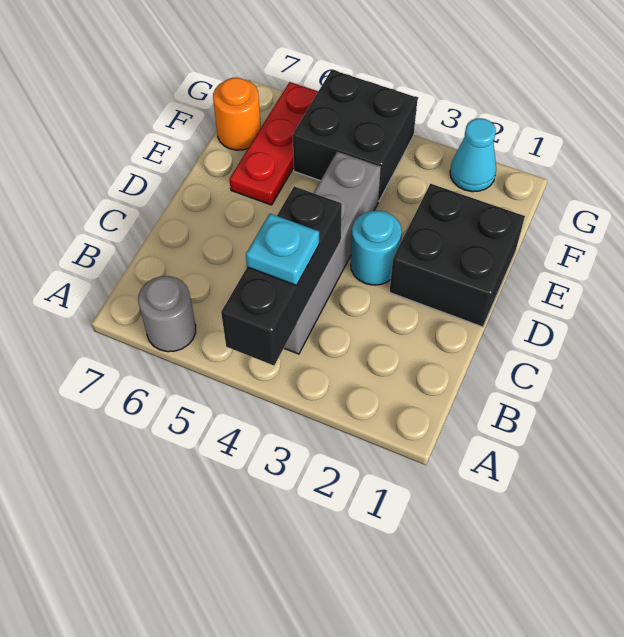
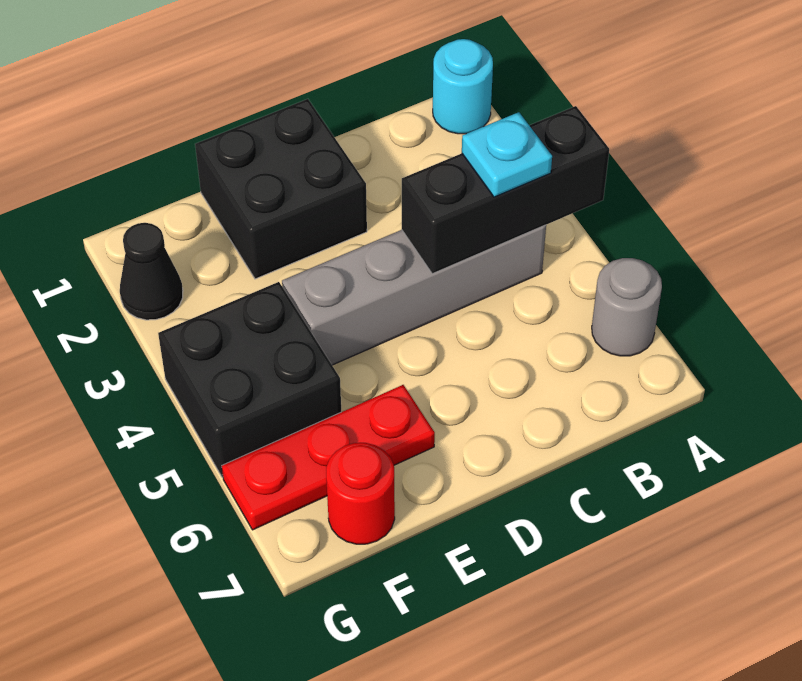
cyan 1x1 round brick [351,211,402,285] -> cyan 1x1 round brick moved to [433,39,493,134]
orange 1x1 round brick [213,78,261,150] -> red 1x1 round brick [326,443,395,544]
cyan 1x1 cone [450,118,496,192] -> black 1x1 cone [120,223,183,320]

